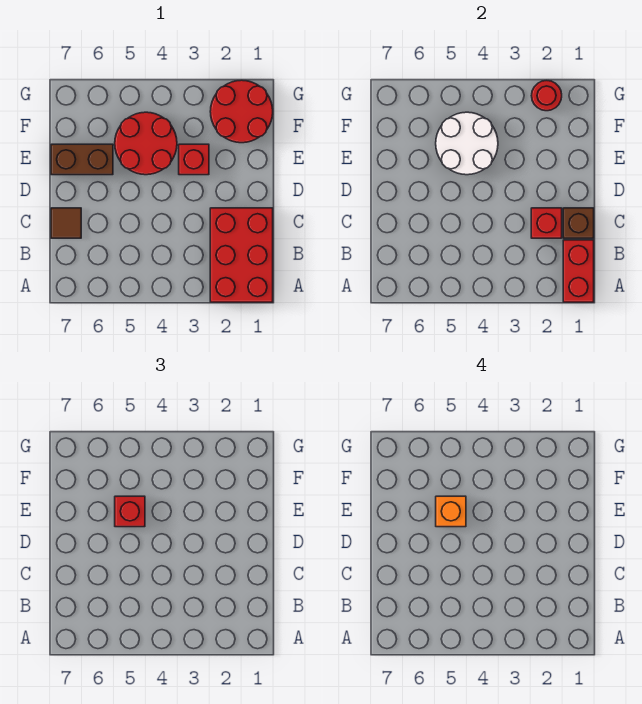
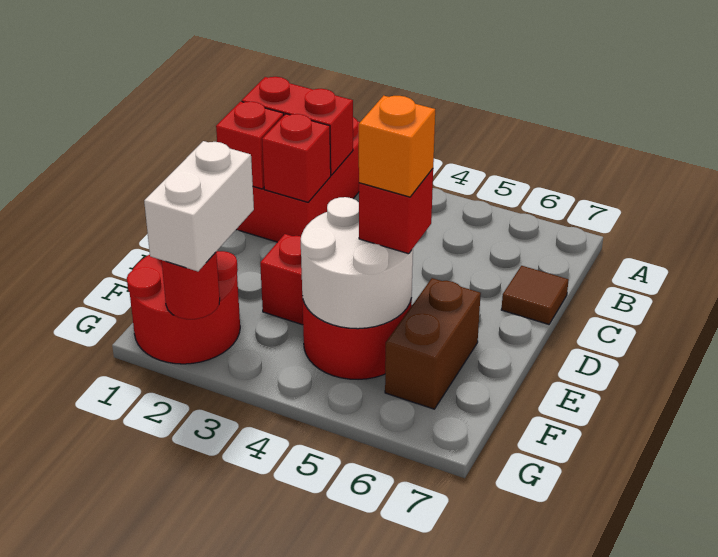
red 1x2 brick [563,240,594,302] -> red 1x2 brick turned to [242,77,353,175]
brown 1x1 brick [563,208,594,238] -> red 1x1 brick [216,101,284,189]
brown 1x2 brick [51,144,113,175] -> brown 1x2 brick turned to [385,278,481,409]
none -> white 1x2 brick [144,141,254,271]

